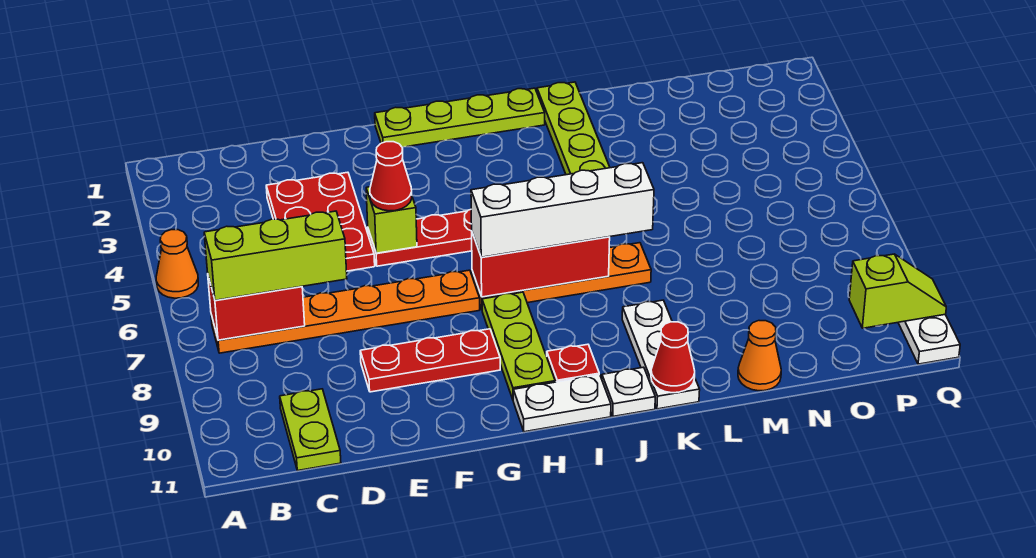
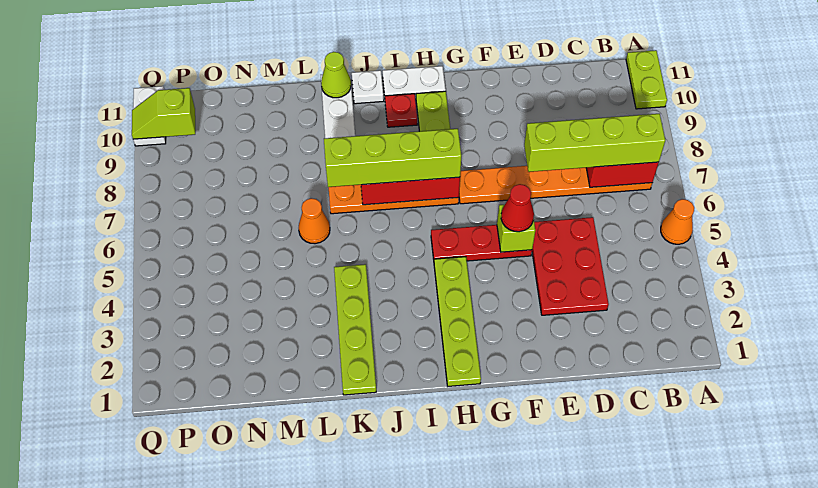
lime 1x3 brick [204,211,347,300] -> lime 1x4 brick [524,114,665,172]
lime 1x2 plate [280,389,341,470] -> lime 1x2 plate moved to [626,50,667,109]
red 1x3 plate [360,329,500,392] -> none
lime 1x4 plate [375,88,545,147] -> lime 1x4 plate turned to [434,257,481,386]
white 1x4 brick [471,163,654,257] -> lime 1x4 brick [324,129,461,187]
red 1x1 cone [651,322,695,393] -> lime 1x1 cone [321,52,351,98]
orange 1x1 cone [738,321,781,391] -> orange 1x1 cone moved to [299,198,330,244]

